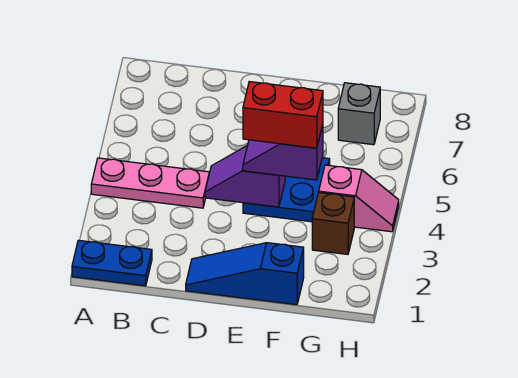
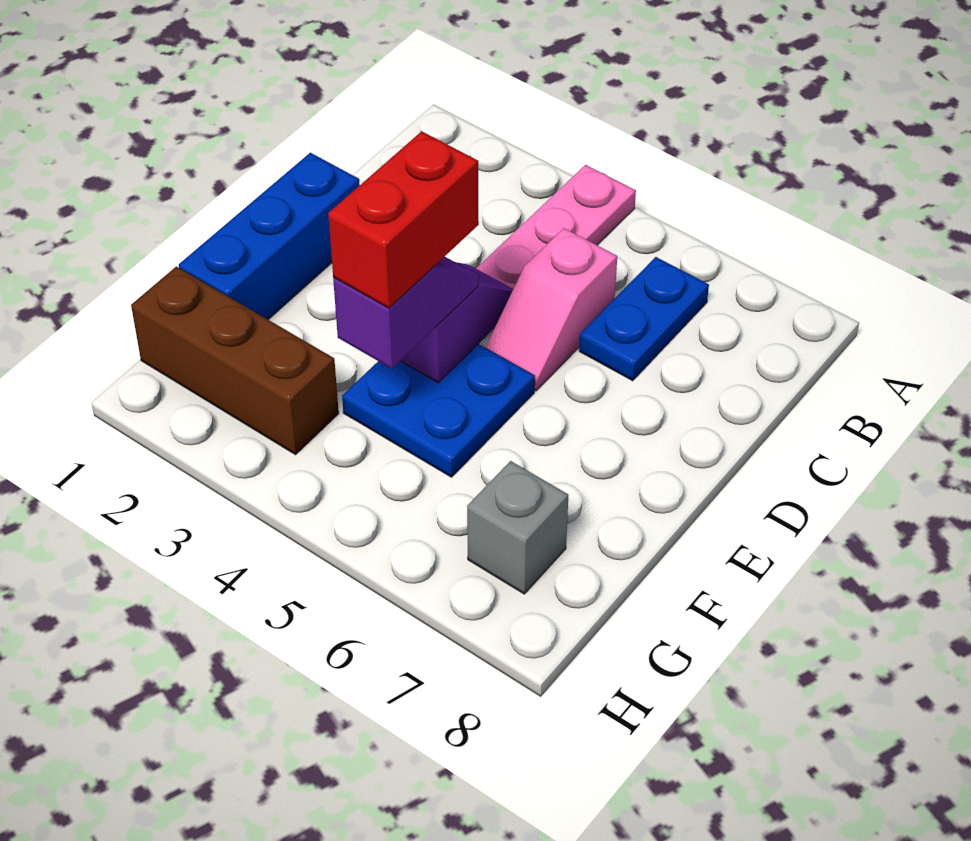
blue 1x2 plate [72,240,152,286] -> blue 1x2 plate moved to [579,257,709,381]
blue 1x3 slope [186,243,304,305] -> blue 1x3 brick [179,153,360,320]
brown 1x1 brick [312,193,354,254] -> brown 1x3 brick [131,266,339,455]
pink 1x2 slope [319,165,399,232] -> pink 1x2 slope moved to [485,228,617,391]

